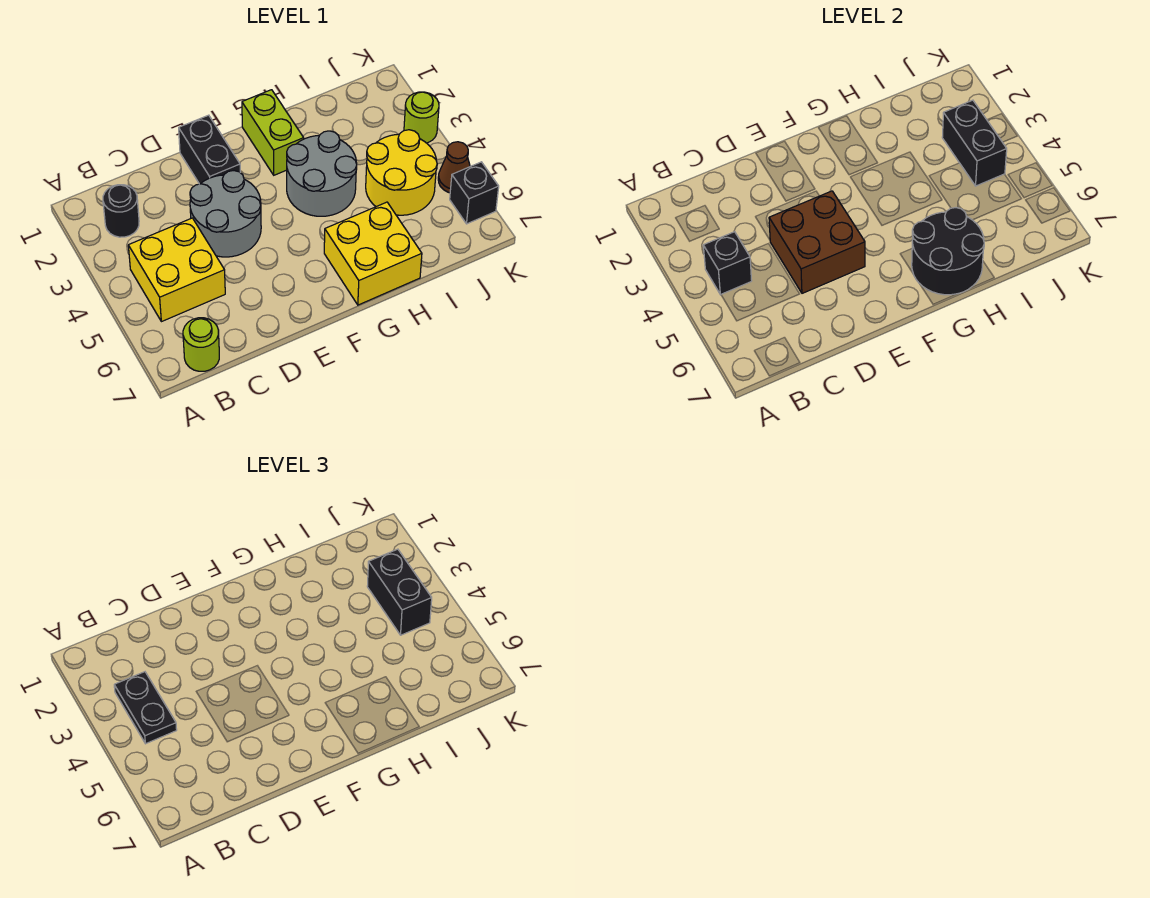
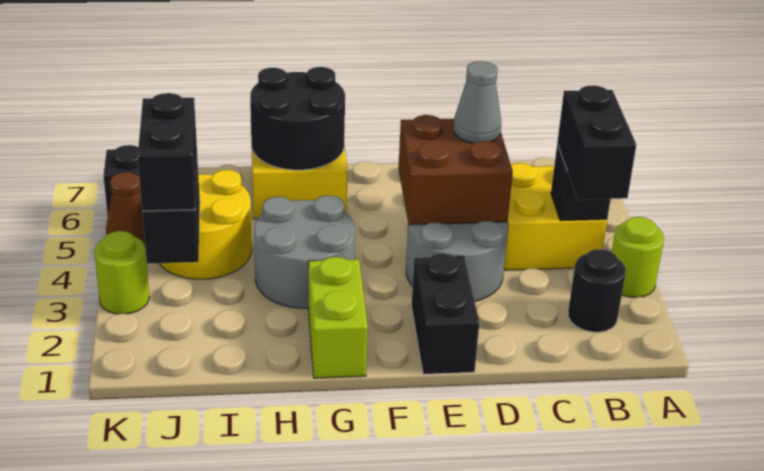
black 1x2 plate [114,672,177,744] -> black 1x2 brick [557,85,636,200]
lime 1x1 round brick [183,318,219,371] -> lime 1x1 round brick moved to [612,217,664,298]
none -> grey 1x1 cone [453,61,501,143]

